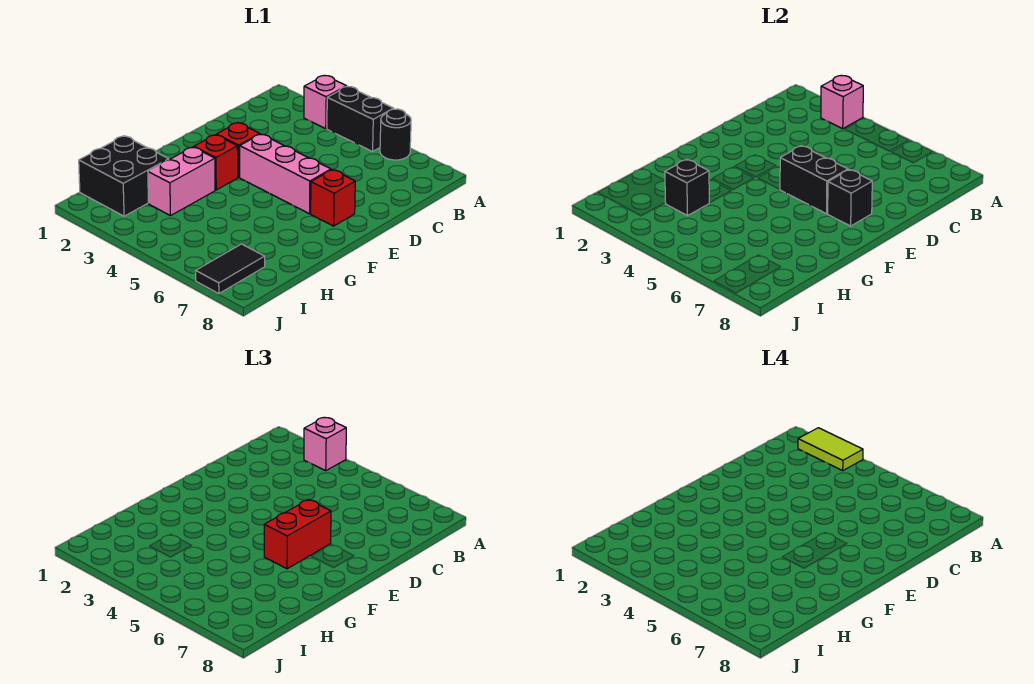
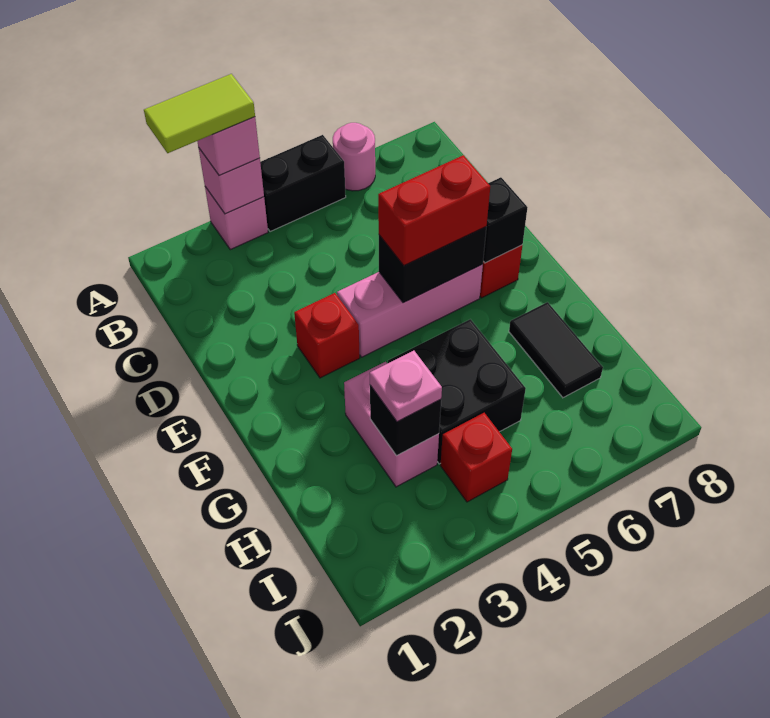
black 1x1 round brick [380,109,411,160] -> pink 1x1 round brick [333,123,375,191]
red 1x2 brick [264,500,331,569] -> red 1x2 brick turned to [378,155,490,266]
red 1x1 brick [194,135,238,190] -> red 1x1 brick moved to [440,413,512,502]
black 2x2 brick [79,136,169,216] -> black 2x2 brick moved to [388,319,526,464]
none -> pink 1x1 plate [370,351,442,422]
black 1x2 tile [196,244,265,294] -> black 1x2 tile moved to [509,302,603,398]

